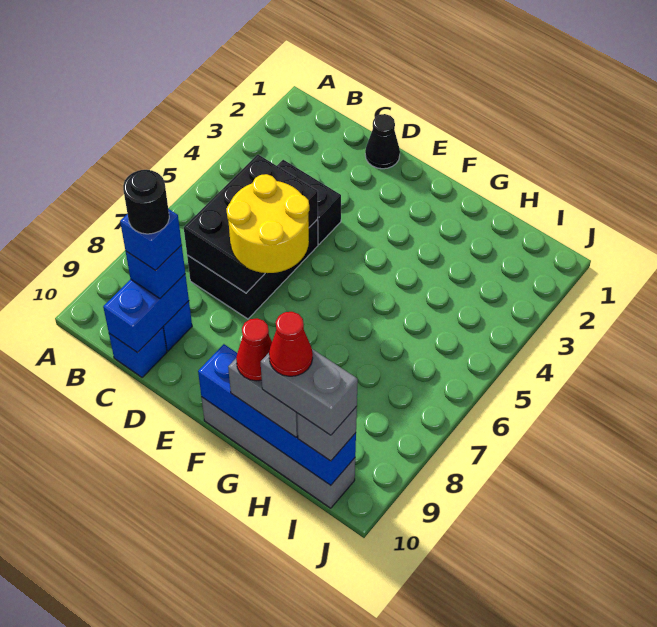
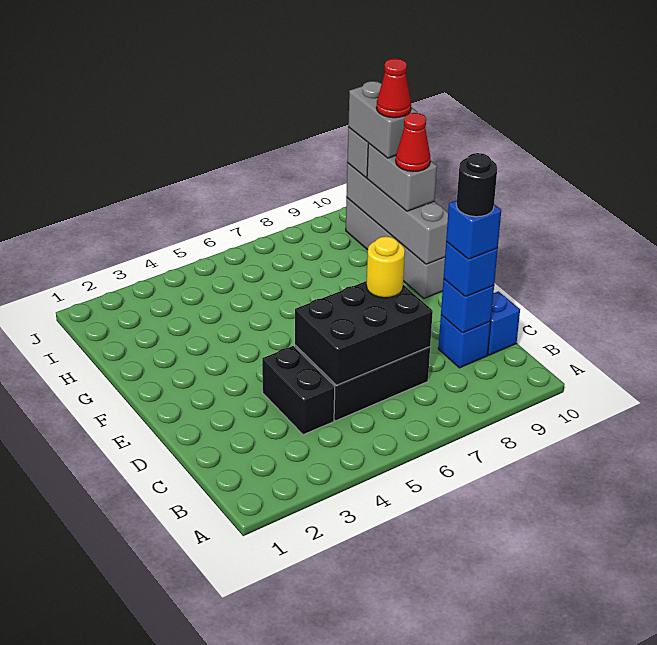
blue 1x2 brick [103,274,189,353] -> blue 1x1 brick [441,279,494,333]
black 1x1 cone [365,114,400,169] -> none
yellow 2x2 round brick [226,174,309,273] -> yellow 1x1 round brick [366,236,405,298]
blue 1x4 brick [198,344,356,485] -> grey 1x4 brick [346,163,448,264]

